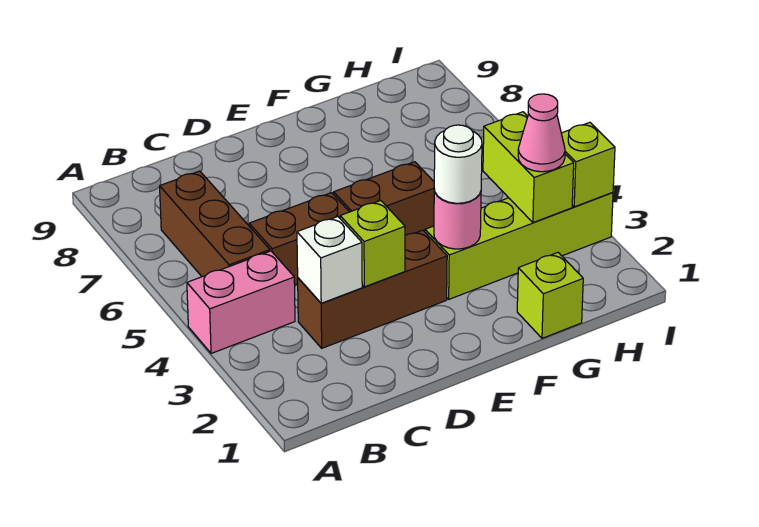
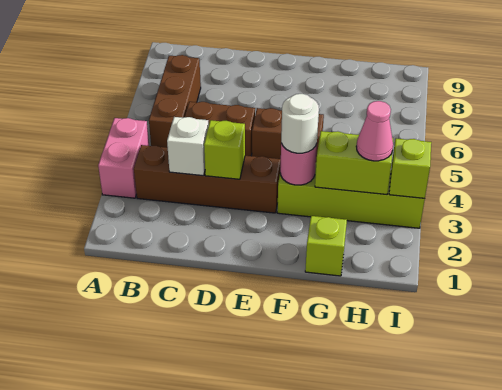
pink 1x2 brick [187,251,295,353] -> pink 1x2 brick turned to [98,118,149,198]
brown 1x3 brick [298,230,447,348] -> brown 1x4 brick [134,145,281,213]
lime 1x2 brick [483,112,574,223] -> lime 1x2 brick turned to [315,131,393,195]

